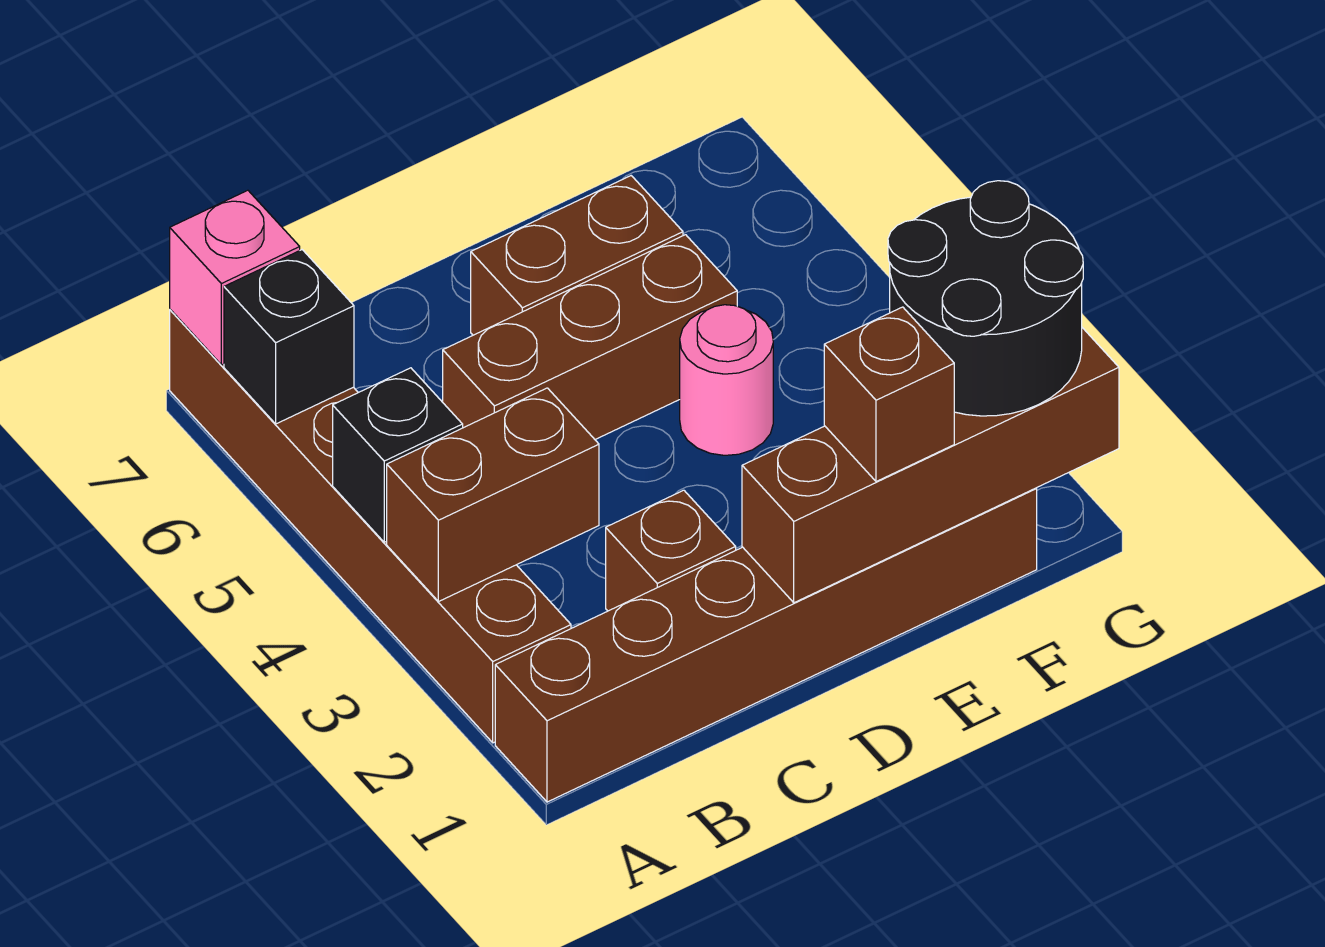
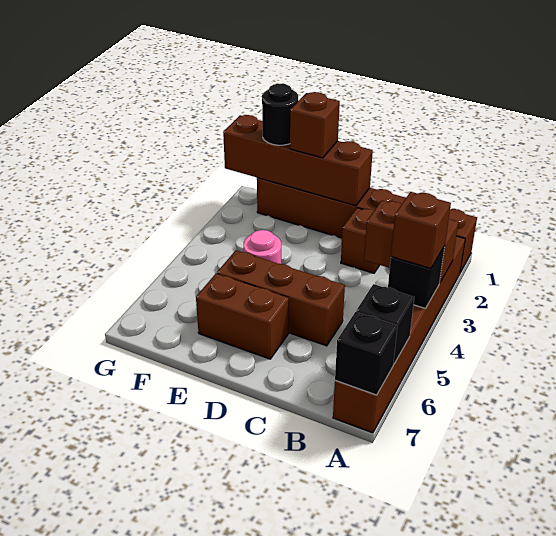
none -> brown 1x1 brick [391,192,451,268]
pink 1x1 brick [170,190,300,365] -> black 1x1 brick [335,312,398,395]
black 2x2 round brick [888,181,1083,416] -> black 1x1 round brick [262,84,298,145]

